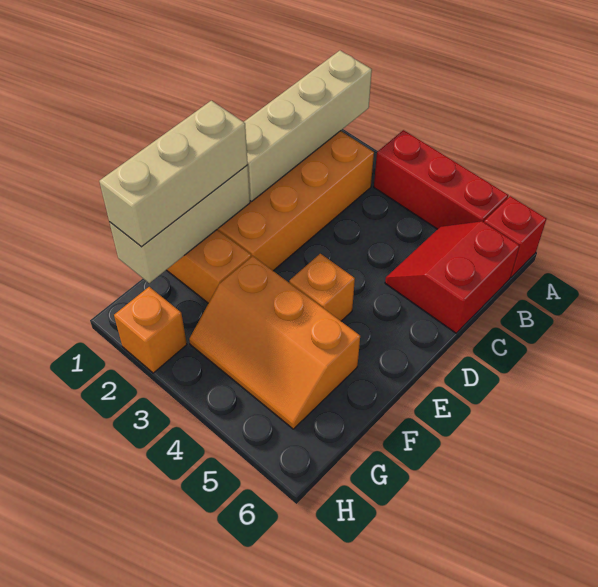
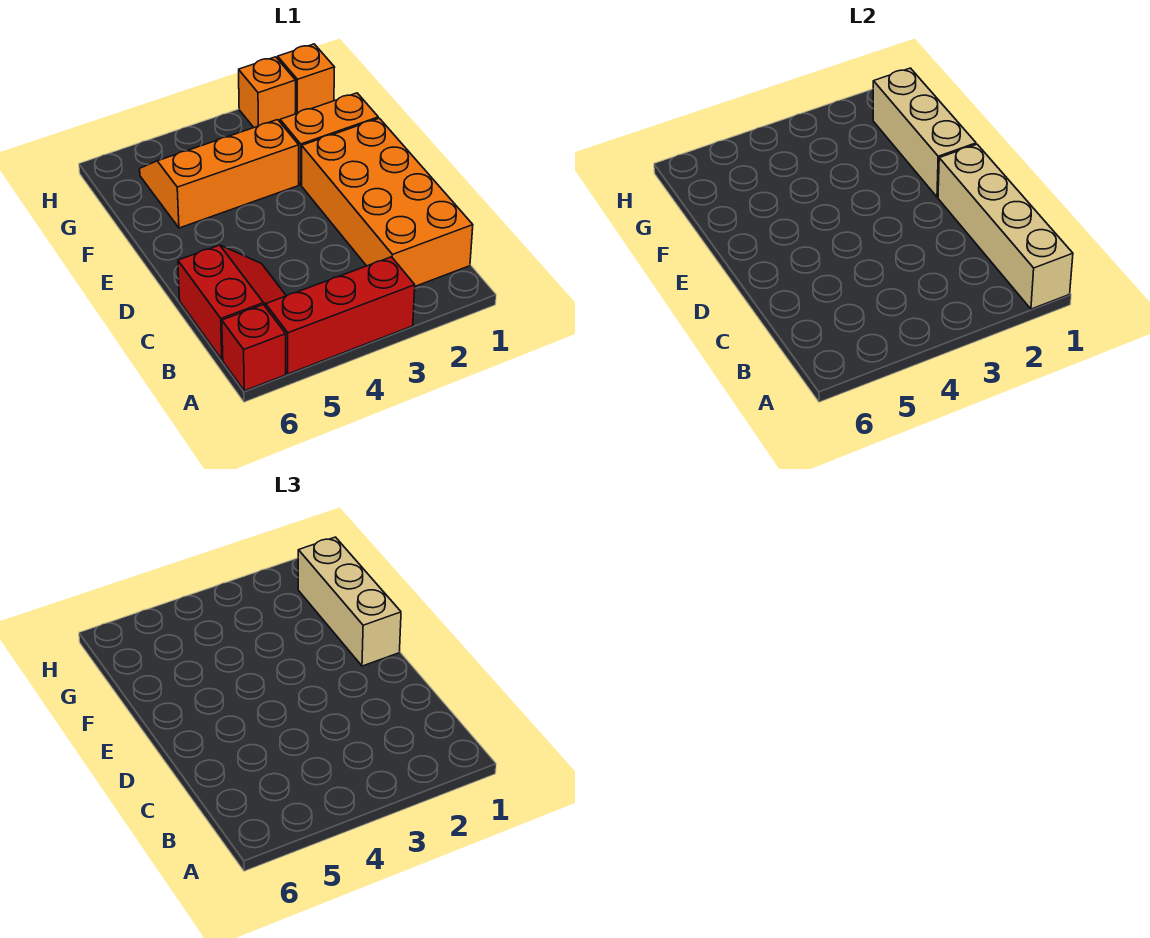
orange 1x1 brick [289,254,355,321] -> orange 1x1 brick moved to [278,44,335,114]

